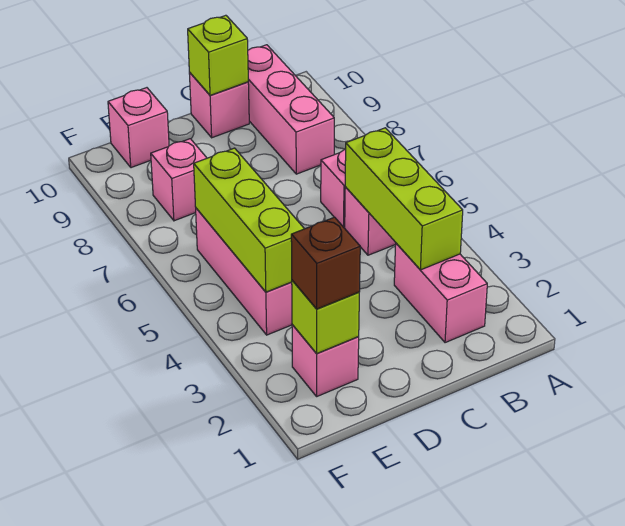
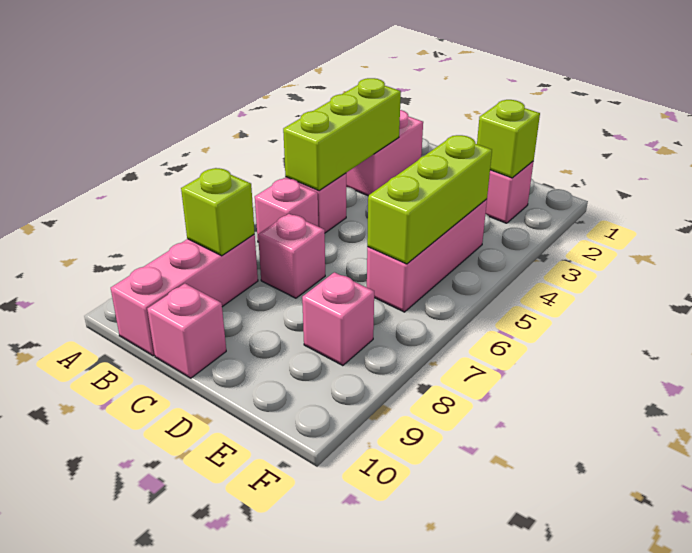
lime 1x1 brick [188,15,248,95] -> lime 1x1 brick moved to [181,168,255,256]
brown 1x1 brick [291,217,360,309] -> none
pink 1x1 brick [108,88,169,168] -> pink 1x1 brick moved to [258,214,325,298]

